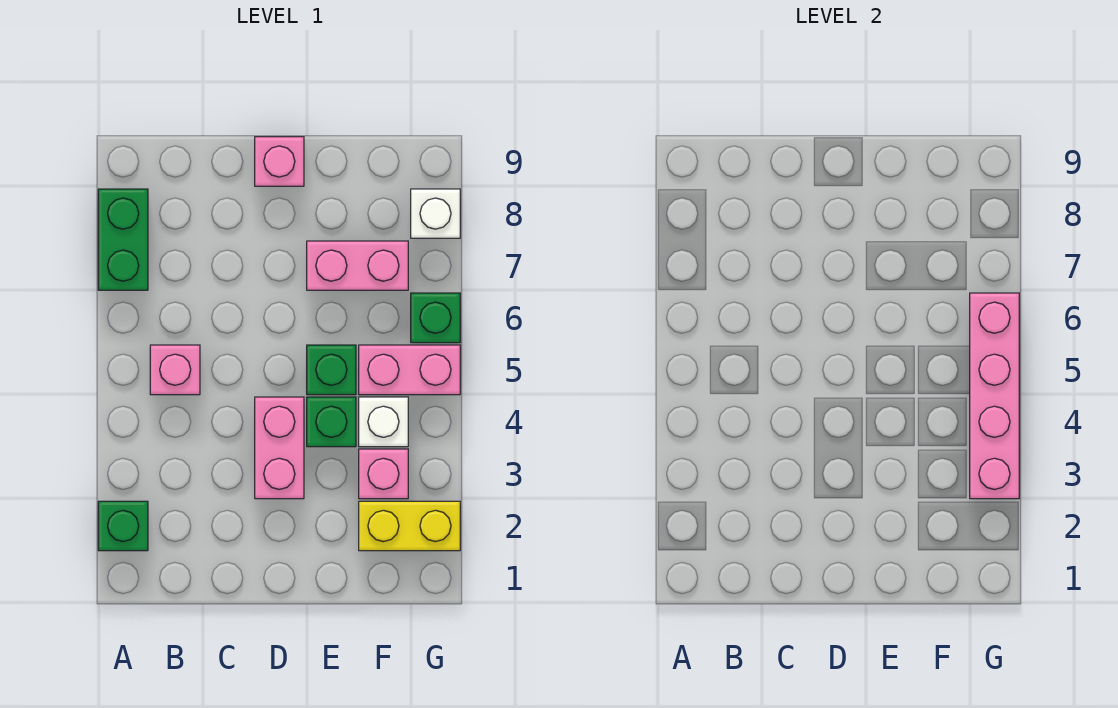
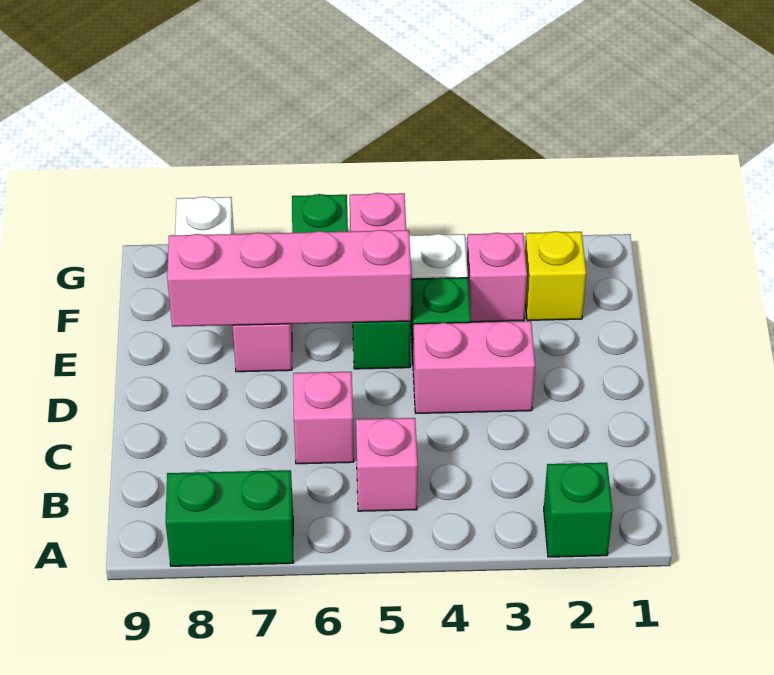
pink 1x1 brick [255,137,304,186] -> pink 1x1 brick moved to [293,372,354,464]
yellow 1x2 brick [359,501,460,551] -> yellow 1x1 brick [525,231,586,320]
pink 1x4 brick [970,293,1019,499] -> pink 1x4 brick moved to [167,230,411,327]

